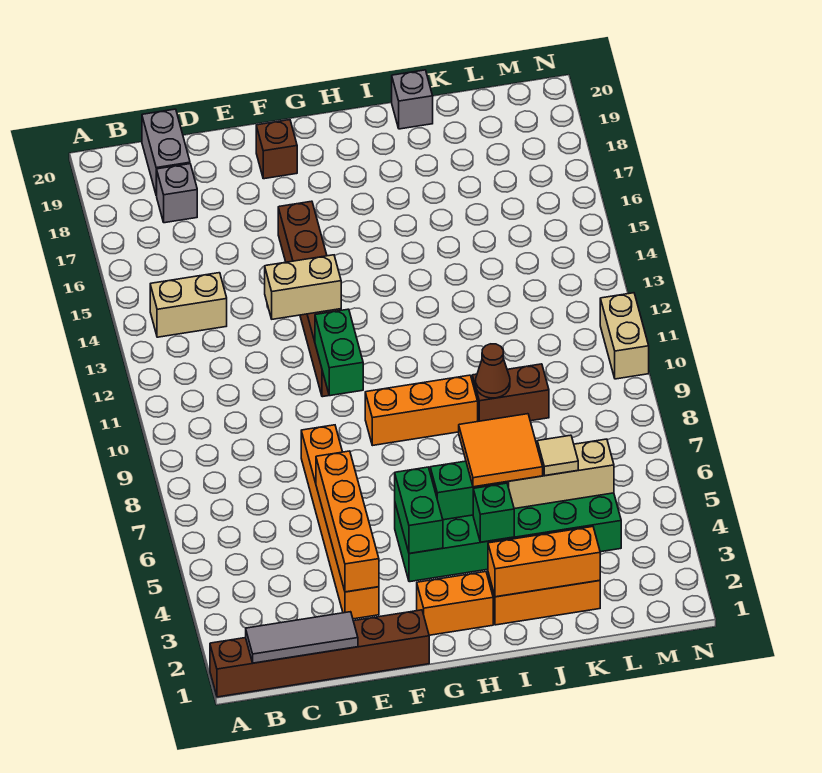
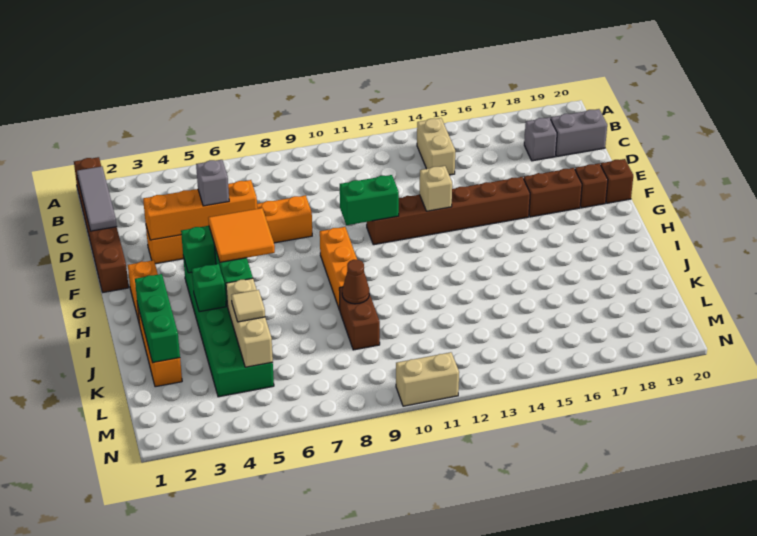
tan 1x2 brick [265,255,341,319] -> tan 1x1 brick [420,166,452,211]
none -> brown 1x2 brick [524,168,582,217]
none -> brown 1x1 brick [601,159,633,203]
orange 1x3 brick [488,527,600,597] -> green 1x3 brick [135,274,180,363]
orange 2x2 tile [459,414,543,487] -> orange 2x2 tile moved to [208,208,275,262]
grey 1x1 brick [392,70,433,129] -> grey 1x1 brick moved to [196,160,229,206]

